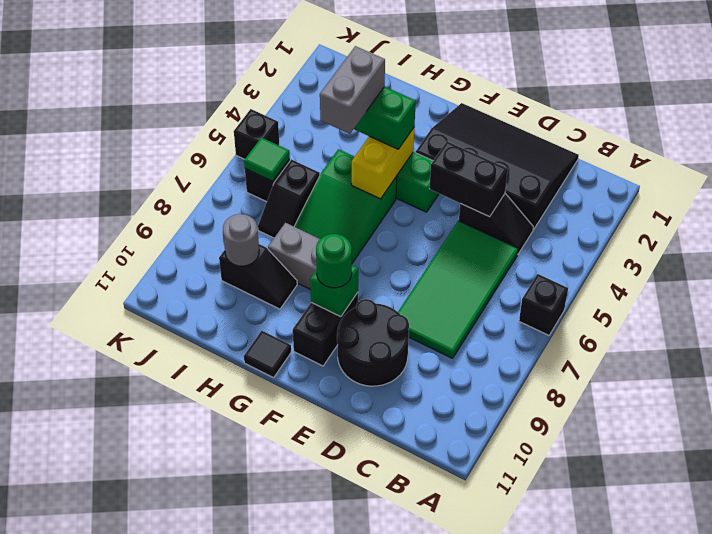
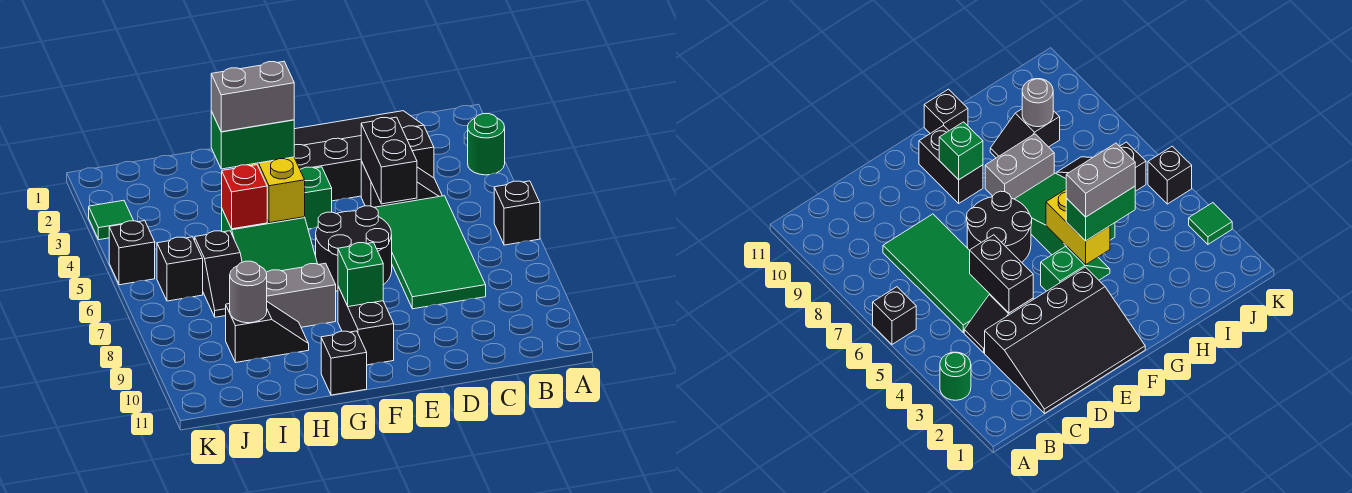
black 1x2 brick [429,141,508,217] -> black 1x2 brick turned to [361,117,417,204]
black 2x2 round brick [337,299,409,386] -> black 2x2 round brick moved to [316,206,392,291]
green 1x1 round brick [316,234,352,288] -> green 1x1 round brick moved to [468,114,505,175]
black 1x1 tile [244,331,291,378] -> black 1x1 brick [321,331,367,395]
grey 1x2 brick [320,46,385,134] -> grey 1x2 brick turned to [211,62,294,132]
none -> red 1x1 brick [222,165,267,229]
green 1x1 tile [244,138,290,181] -> green 1x1 tile moved to [89,200,134,240]

